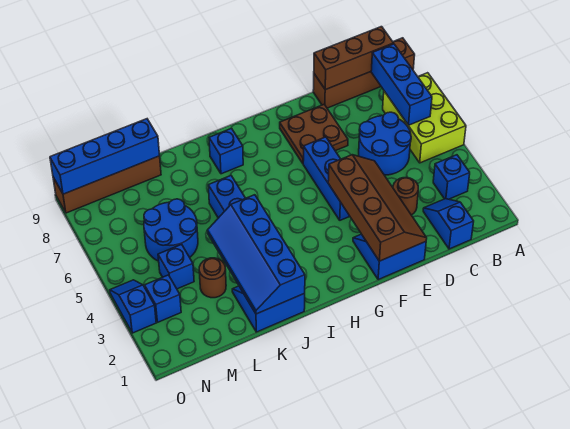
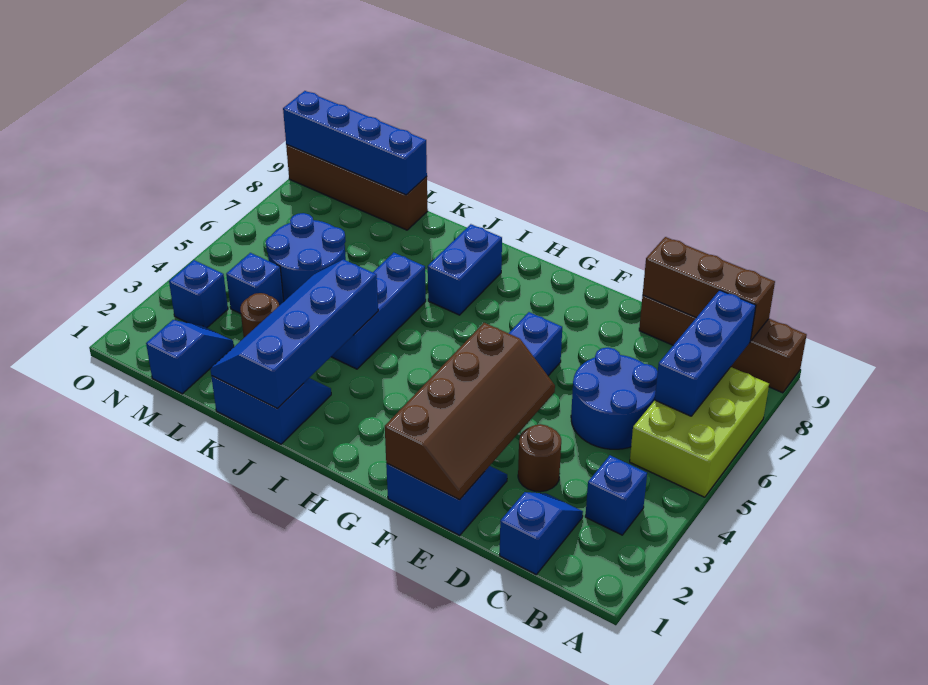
brown 2x2 plate [280,105,348,163] -> none
blue 1x1 brick [209,128,243,174] -> blue 1x2 brick [428,224,502,315]
blue 1x2 slope [110,280,156,333] -> blue 1x2 slope moved to [146,320,234,394]

